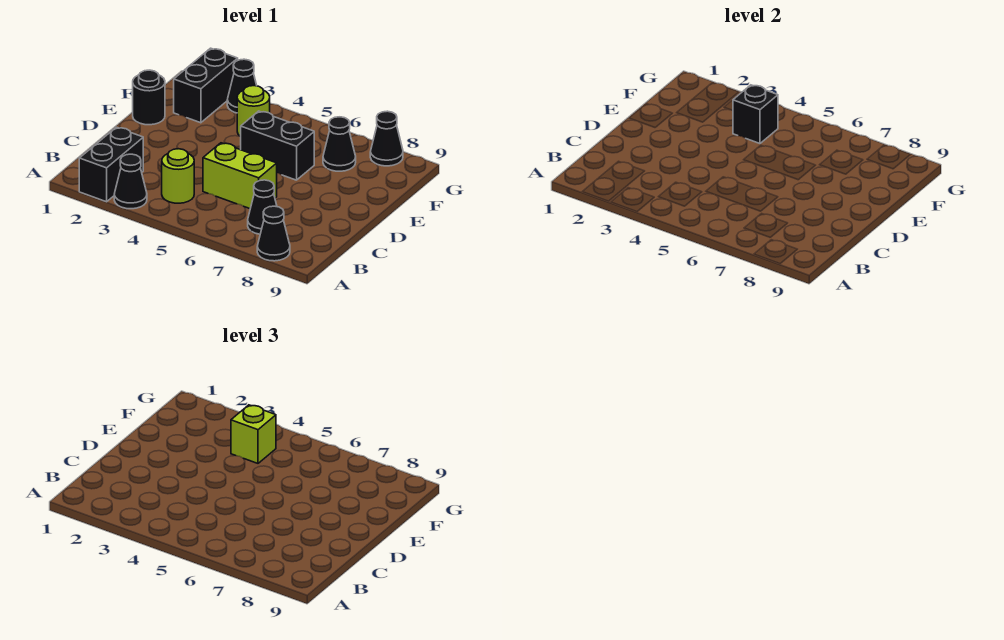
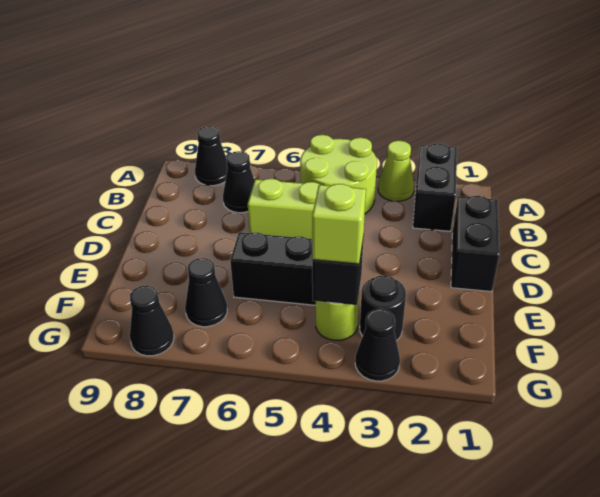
black 1x1 cone [114,154,147,209] -> lime 1x1 cone [378,141,414,201]
lime 1x1 round brick [162,149,194,203] -> lime 2x2 round brick [300,135,377,214]
black 1x1 round brick [133,70,165,125] -> black 1x1 round brick moved to [360,275,406,341]
black 1x2 brick [174,48,238,123] -> black 1x2 brick moved to [451,196,500,292]

